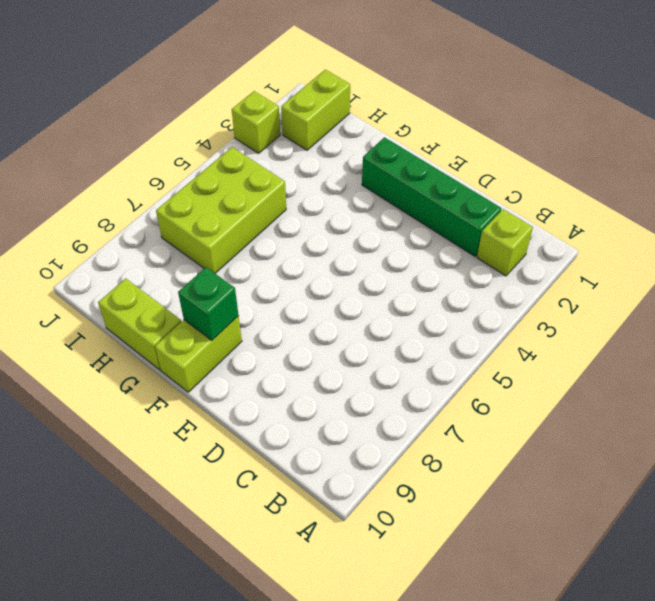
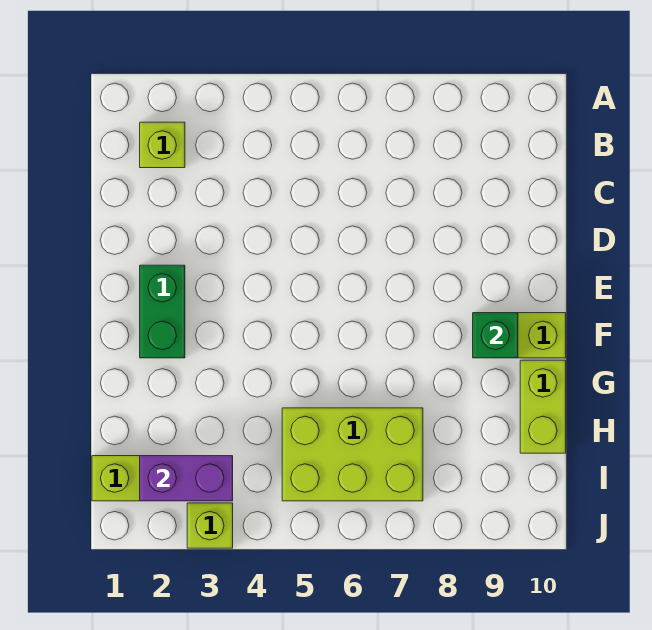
green 1x4 brick [362,137,501,256] -> green 1x2 brick [140,265,185,358]
none -> purple 1x2 brick [140,456,233,501]

